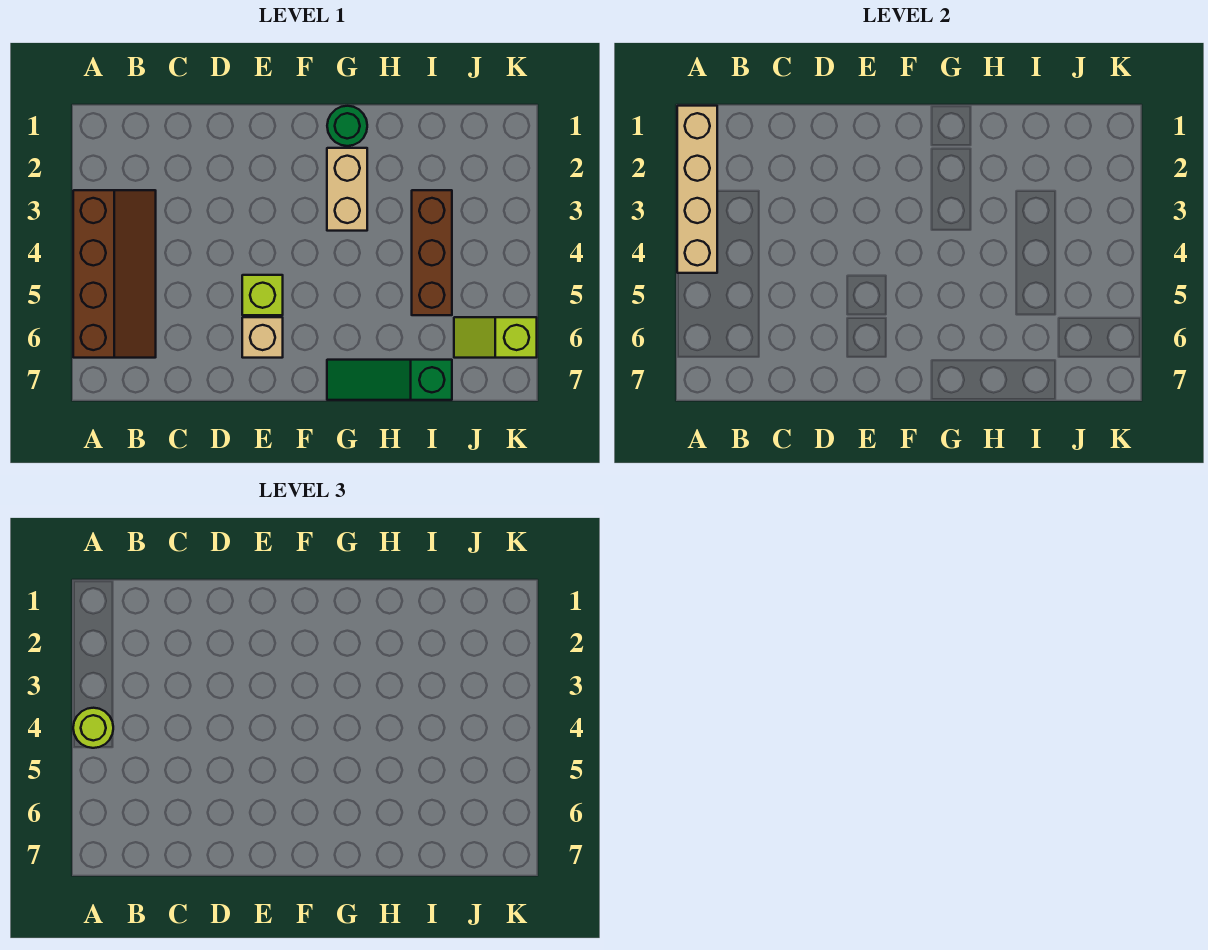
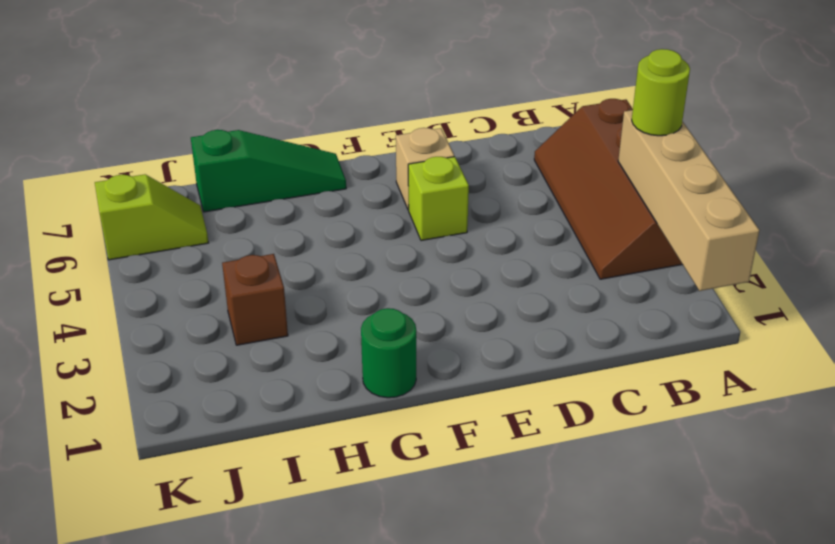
tan 1x2 brick [327,148,367,231] -> none
brown 1x3 brick [412,190,452,315] -> brown 1x1 brick [222,254,288,345]

